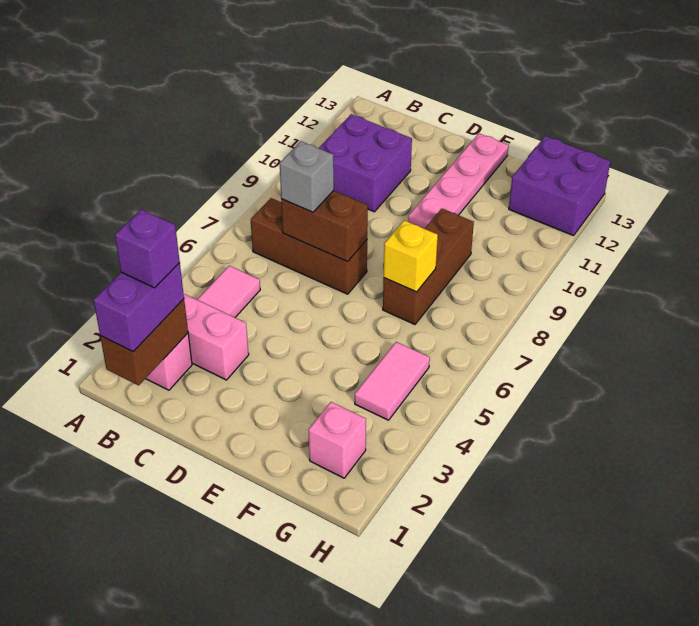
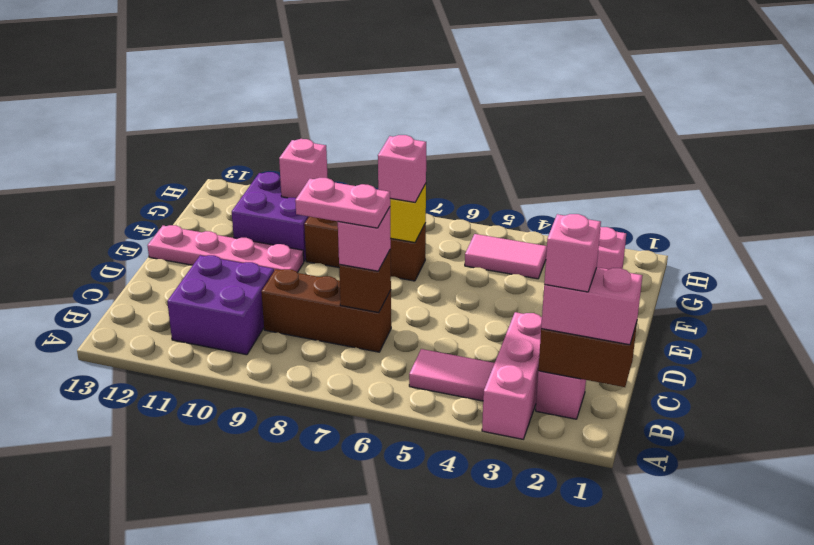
purple 1x2 brick [94,263,184,352] -> pink 1x2 brick [541,267,642,345]
purple 1x1 brick [115,210,180,288] -> pink 1x1 brick [544,214,601,292]
brown 1x3 brick [251,198,367,294] -> brown 1x3 brick turned to [261,269,391,352]
brown 1x2 brick [281,191,368,262] -> brown 1x1 brick [339,249,391,313]
grey 1x1 brick [280,141,334,212] -> pink 1x1 brick [338,207,391,271]
none -> pink 1x2 plate [295,178,390,228]
none -> pink 1x1 brick [378,135,426,202]
none -> pink 1x1 brick [279,139,328,198]
purple 2x2 brick [509,136,610,236] -> purple 2x2 brick moved to [232,172,309,261]

